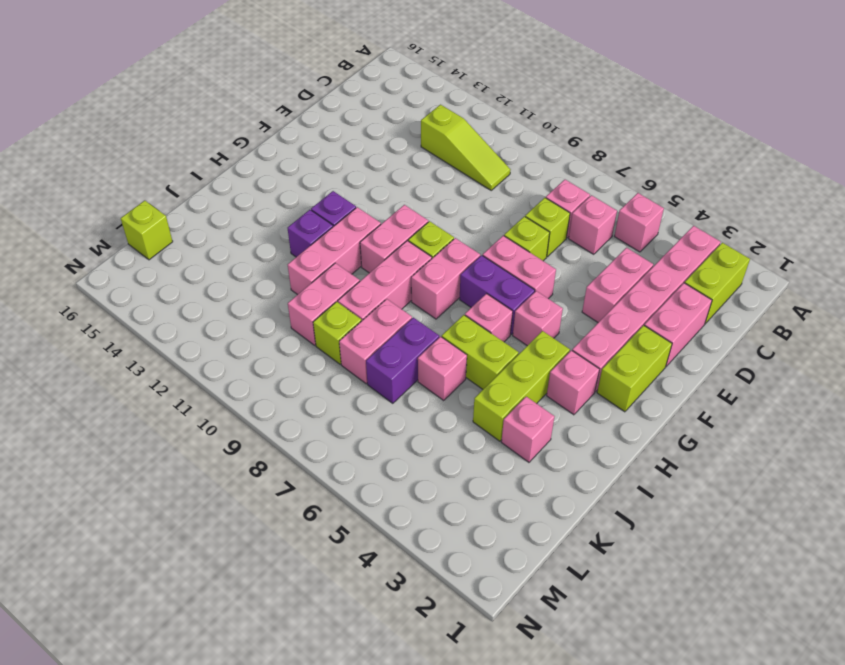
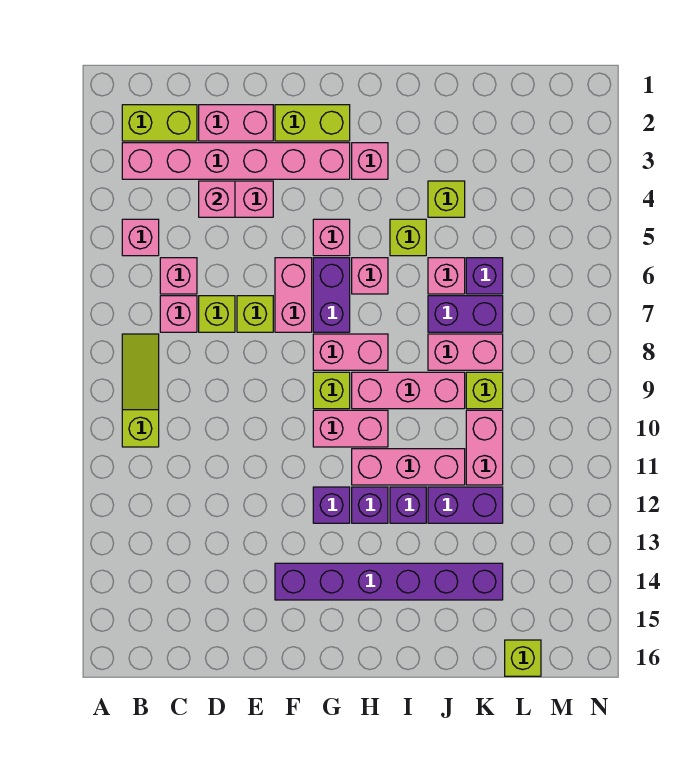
lime 1x3 slope [421,105,510,190] -> lime 1x3 slope moved to [122,334,159,447]
none -> purple 1x6 brick [275,563,503,600]
none -> purple 1x1 brick [313,487,350,523]
lime 1x3 brick [473,331,570,441] -> lime 1x1 brick [428,181,465,217]
lime 1x2 brick [442,315,519,389] -> lime 1x1 brick [390,219,426,256]
pink 1x1 brick [501,397,555,462] -> pink 1x1 brick moved to [199,181,235,217]
pink 1x2 brick [288,263,360,345] -> pink 1x2 brick turned to [466,410,503,485]
none -> purple 1x2 brick [428,487,503,523]
none -> purple 1x1 brick [466,258,503,294]

